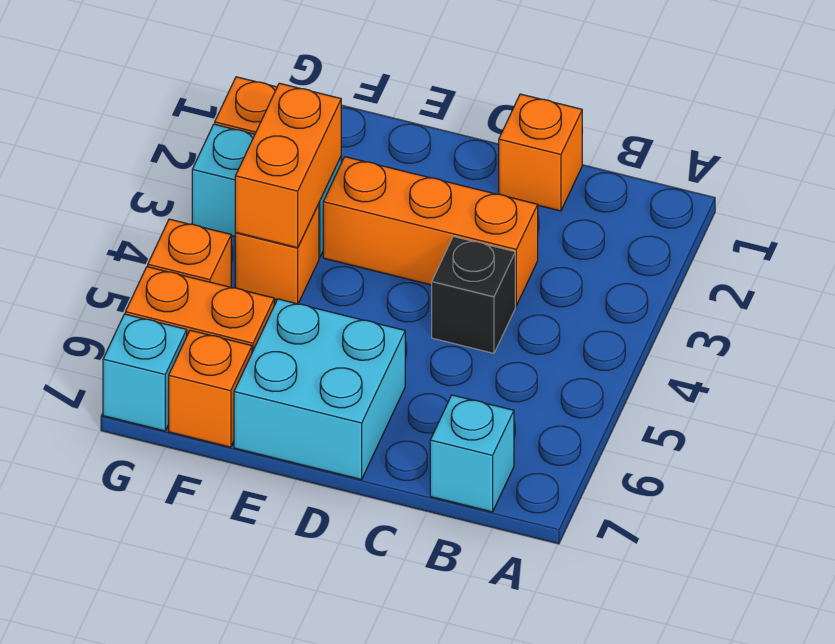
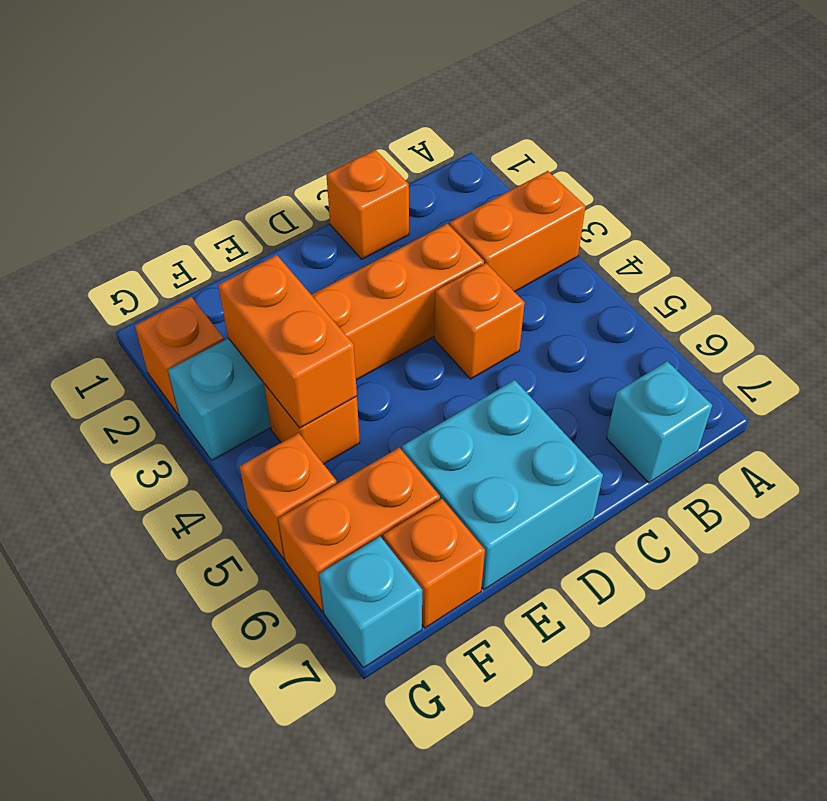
none -> orange 1x2 brick [450,171,586,292]
black 1x1 brick [432,236,515,353] -> orange 1x1 brick [434,263,525,379]

